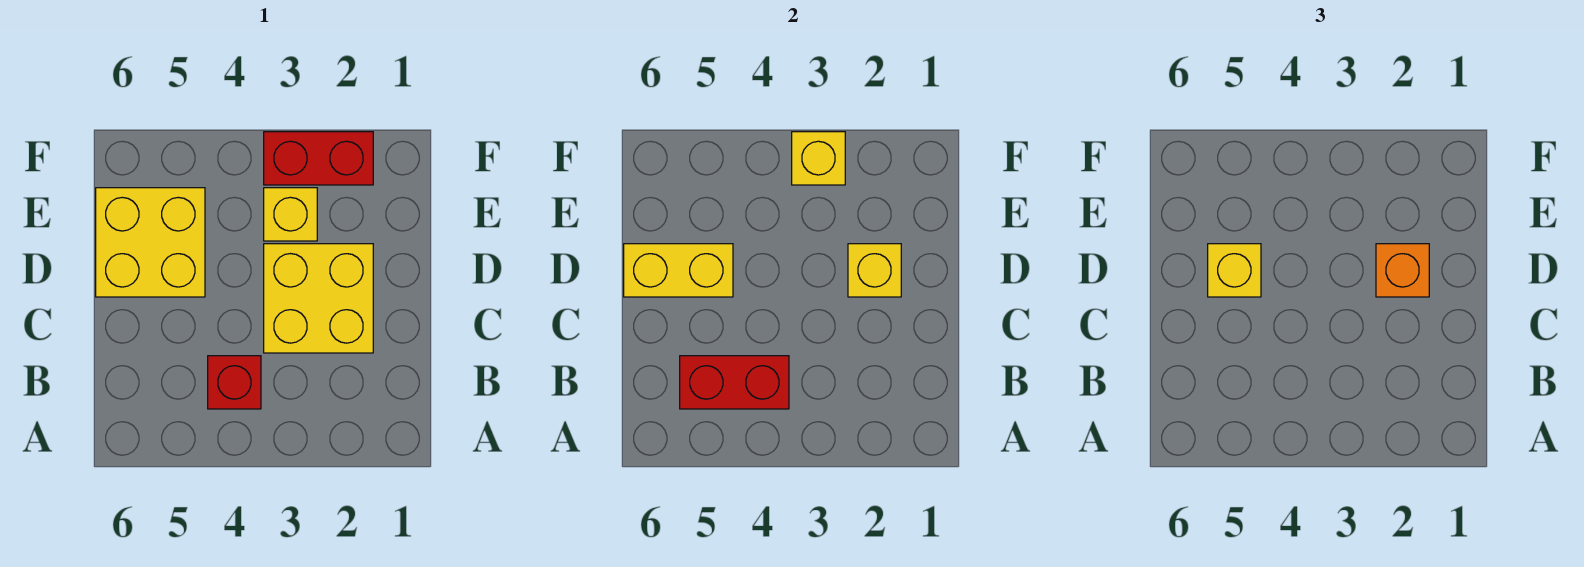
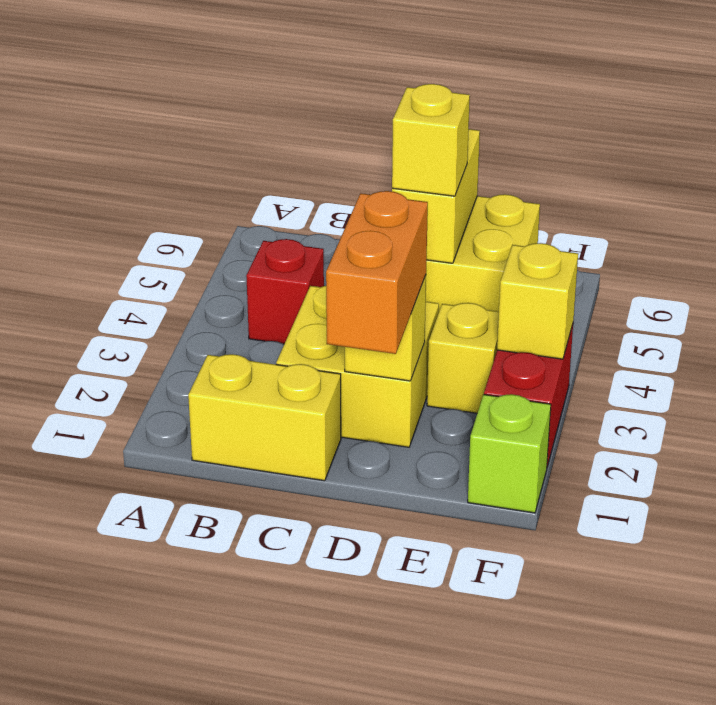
none -> yellow 1x2 brick [188,354,341,481]
red 1x2 brick [680,356,789,409] -> none
orange 1x1 brick [1376,244,1429,297] -> orange 1x2 brick [326,191,428,354]
none -> lime 1x1 brick [468,394,551,513]

